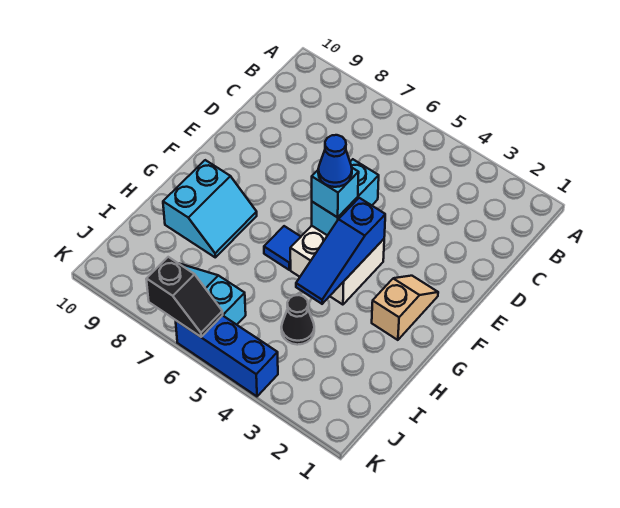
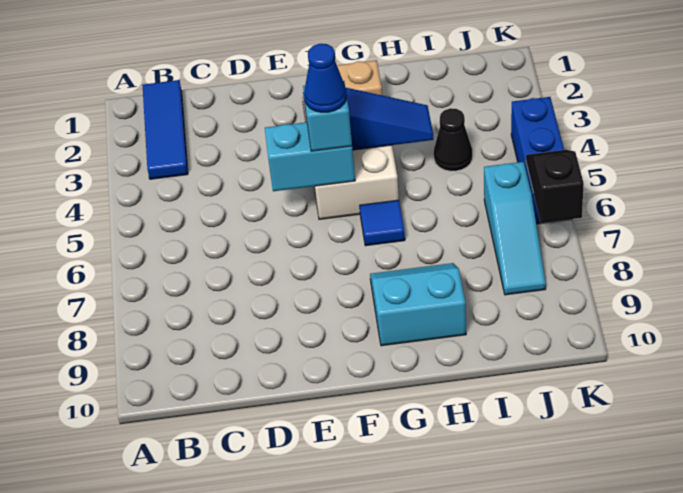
none -> blue 1x3 tile [142,80,188,179]

